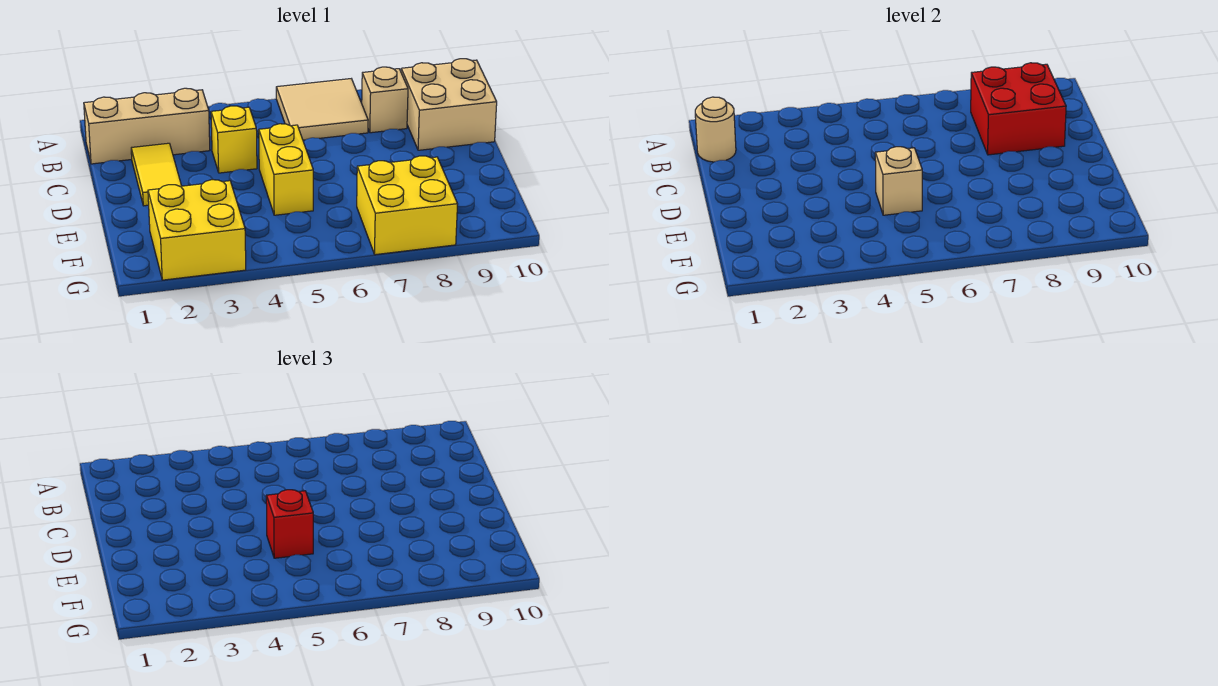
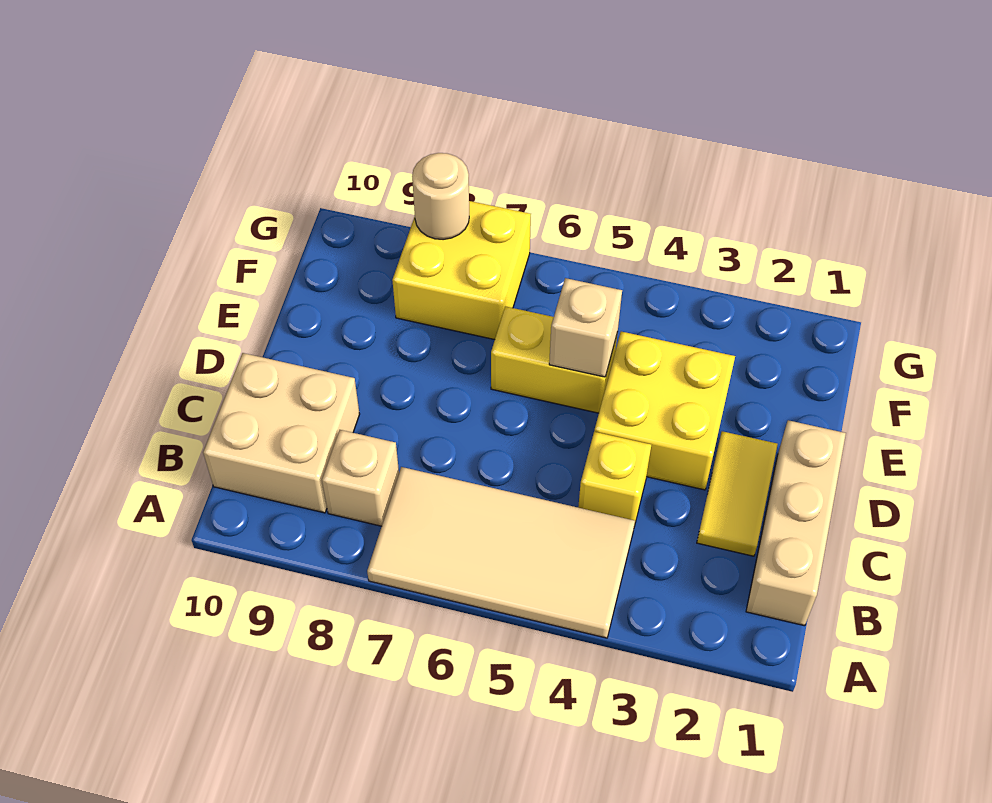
tan 2x2 tile [276,79,368,140] -> tan 2x4 tile [367,467,635,638]
tan 1x3 brick [84,88,210,164] -> tan 1x3 brick turned to [746,420,846,626]
tan 1x1 round brick [695,97,736,162] -> tan 1x1 round brick moved to [412,153,469,240]
red 2x2 brick [971,63,1066,155] -> none
yellow 1x2 brick [259,124,313,215] -> yellow 1x2 brick turned to [491,306,618,413]
red 1x1 brick [266,490,313,558] -> none
yellow 2x2 brick [148,180,246,280] -> yellow 2x2 brick moved to [594,331,735,490]

